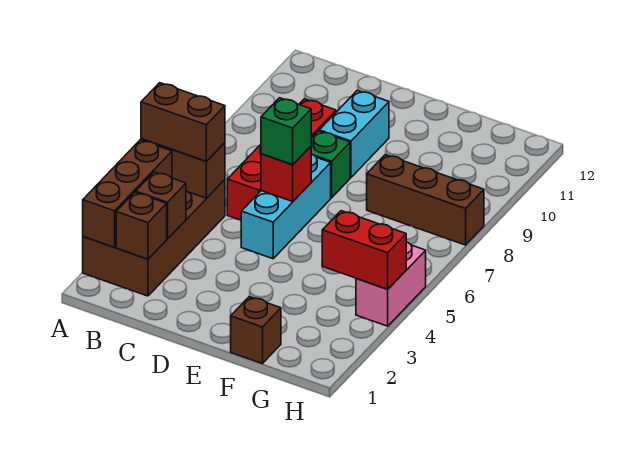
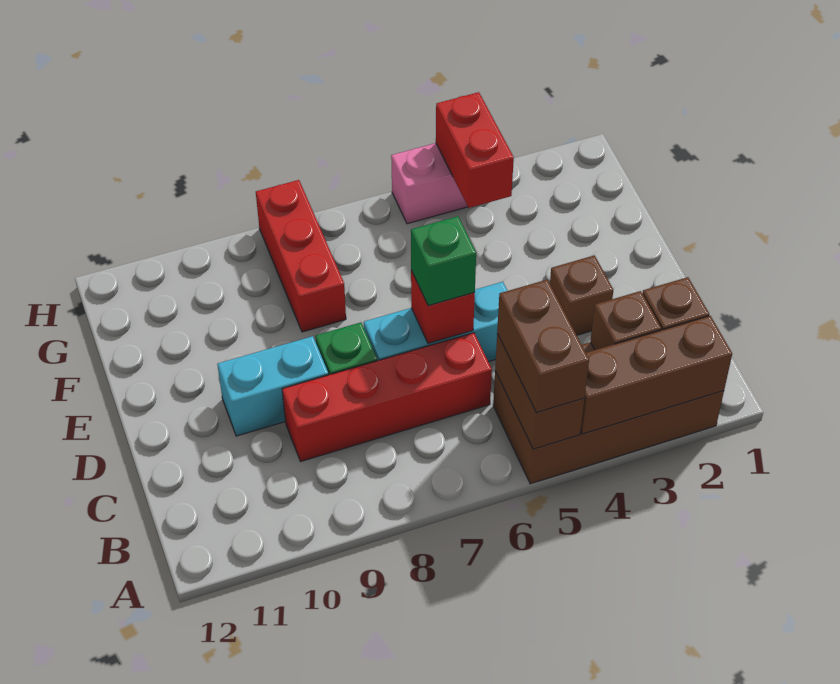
brown 1x1 brick [231,297,281,364] -> brown 1x1 brick moved to [550,255,613,335]
brown 1x3 brick [367,155,484,245] -> red 1x3 brick [256,180,346,332]

